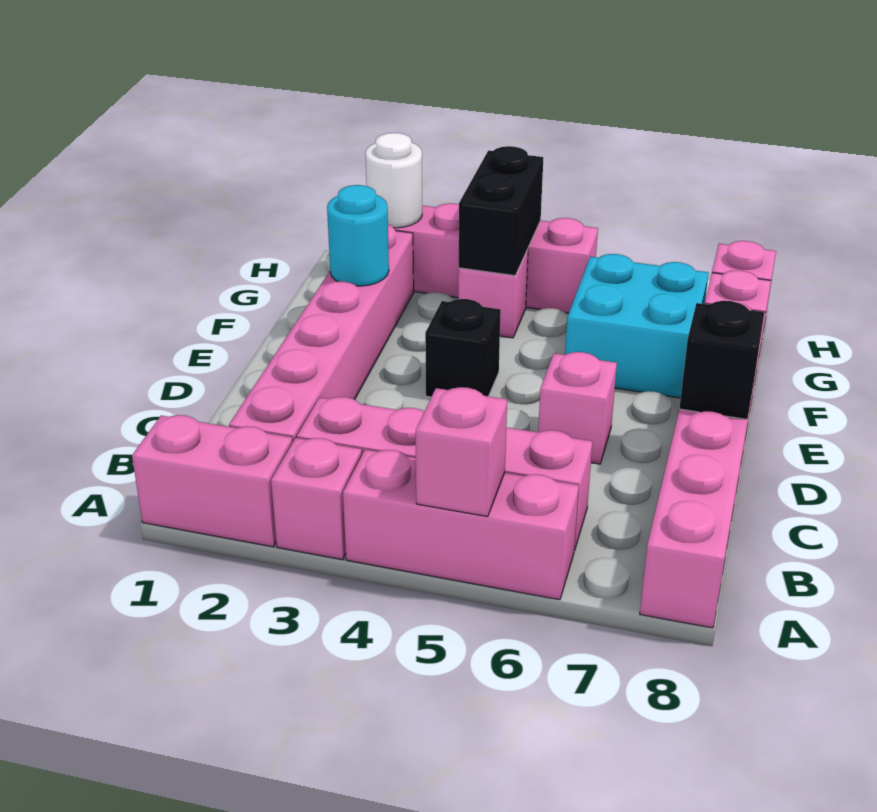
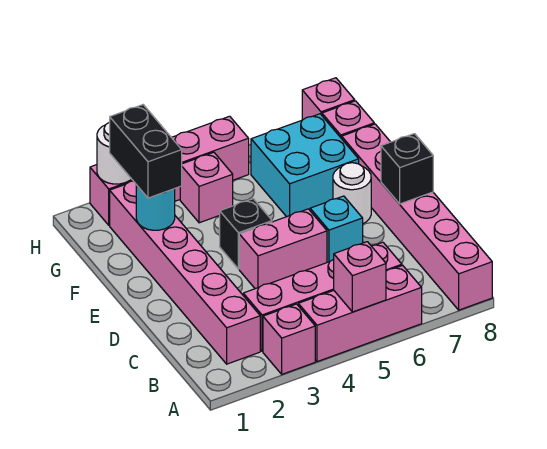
pink 1x2 brick [132,415,293,547] -> pink 1x2 brick moved to [239,209,327,289]
pink 1x1 brick [538,352,617,464] -> cyan 1x1 brick [310,196,363,262]
none -> white 1x1 round brick [333,163,371,223]
black 1x2 brick [459,146,543,276] -> black 1x2 brick moved to [110,105,182,198]

